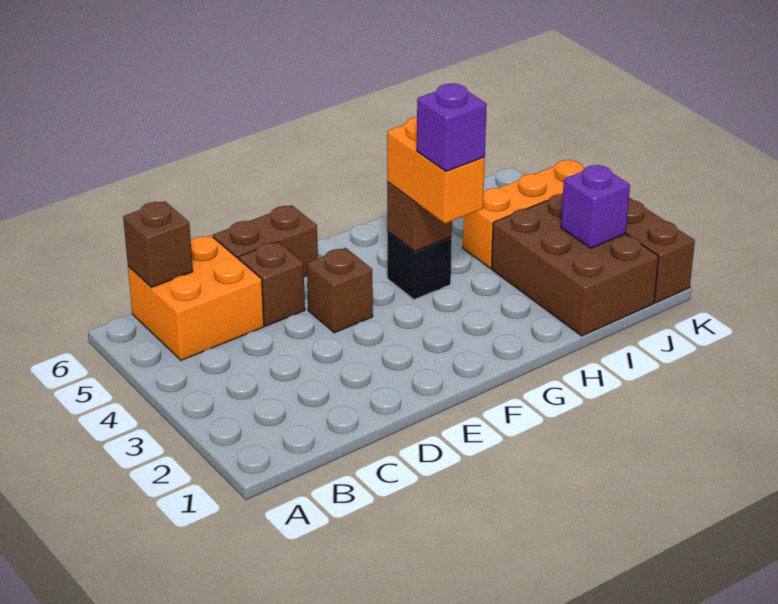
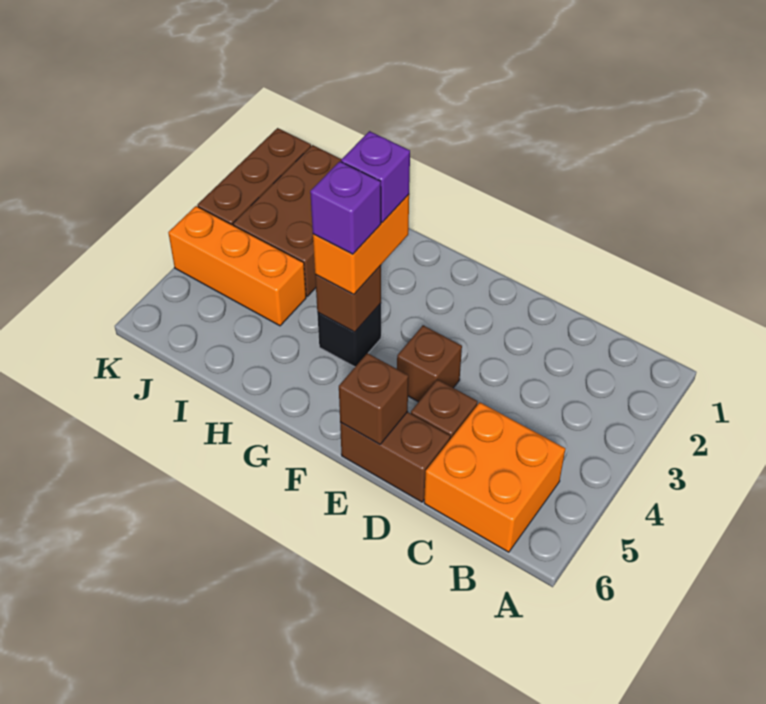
brown 1x1 brick [123,201,193,287] -> brown 1x1 brick moved to [339,353,408,444]
purple 1x1 brick [561,165,630,248] -> purple 1x1 brick moved to [310,161,381,254]

